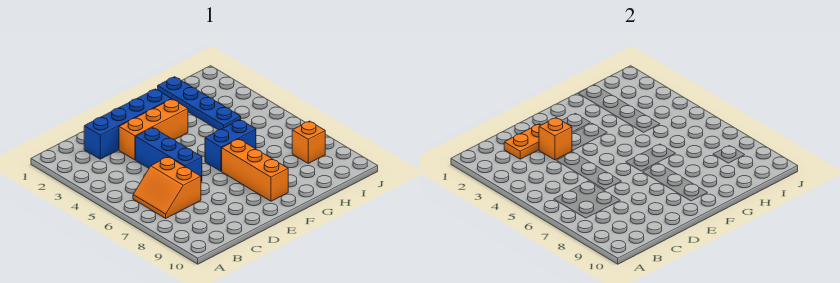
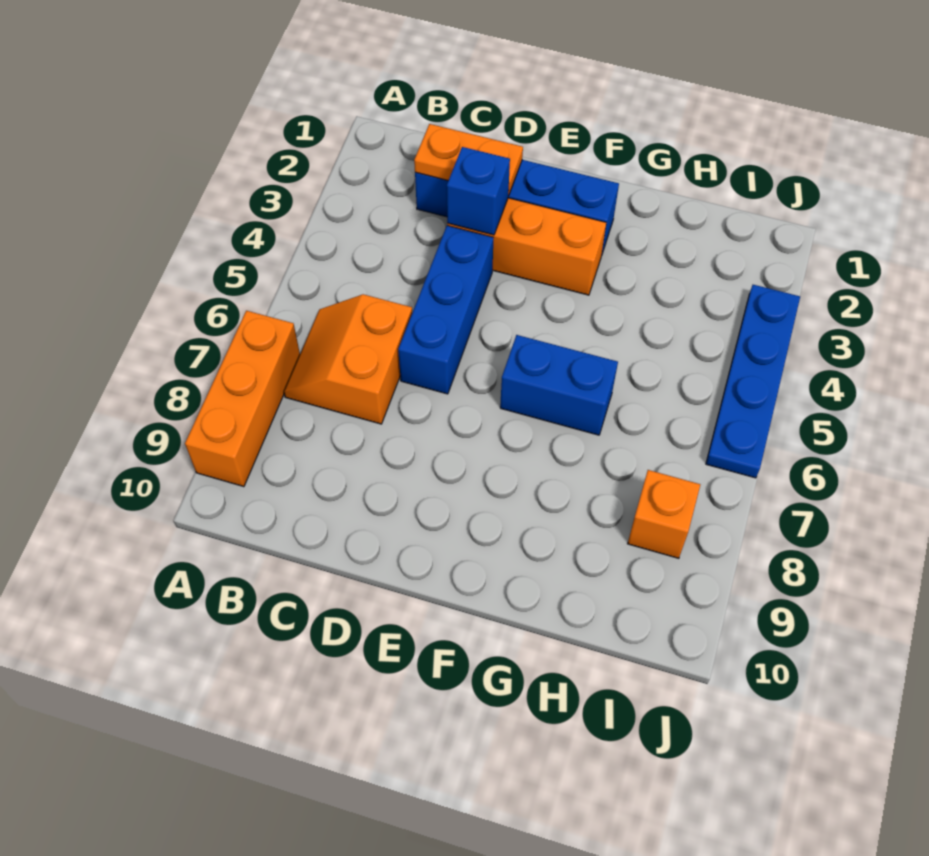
orange 1x1 brick [539,118,572,160] -> blue 1x1 brick [447,147,510,235]
orange 1x3 brick [222,139,288,201] -> orange 1x3 brick moved to [185,311,300,487]
blue 1x4 plate [158,77,241,130] -> blue 1x4 plate moved to [706,285,800,478]

